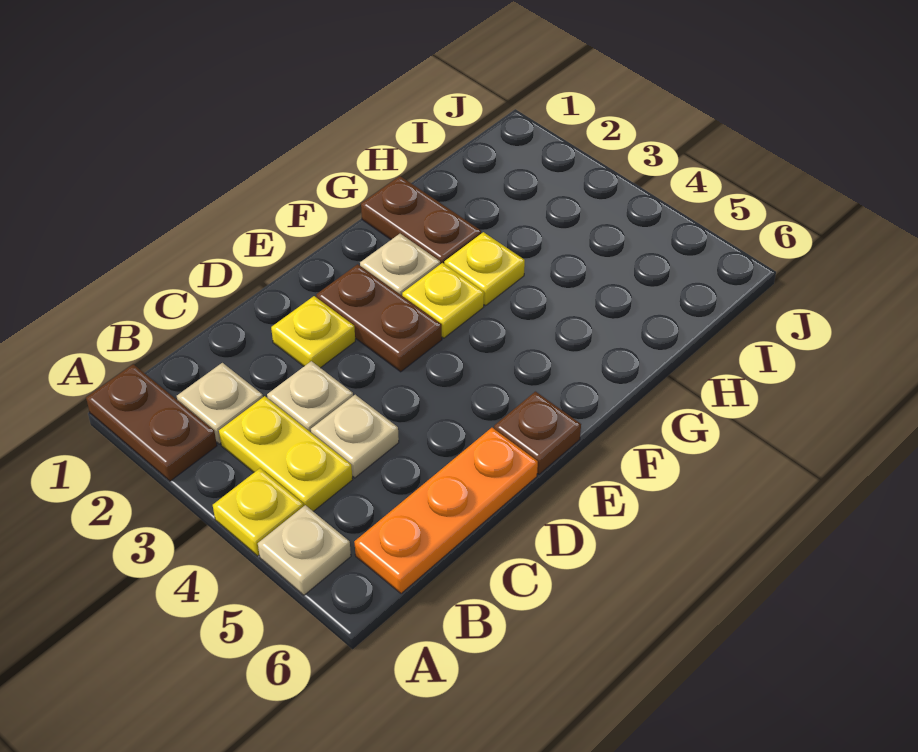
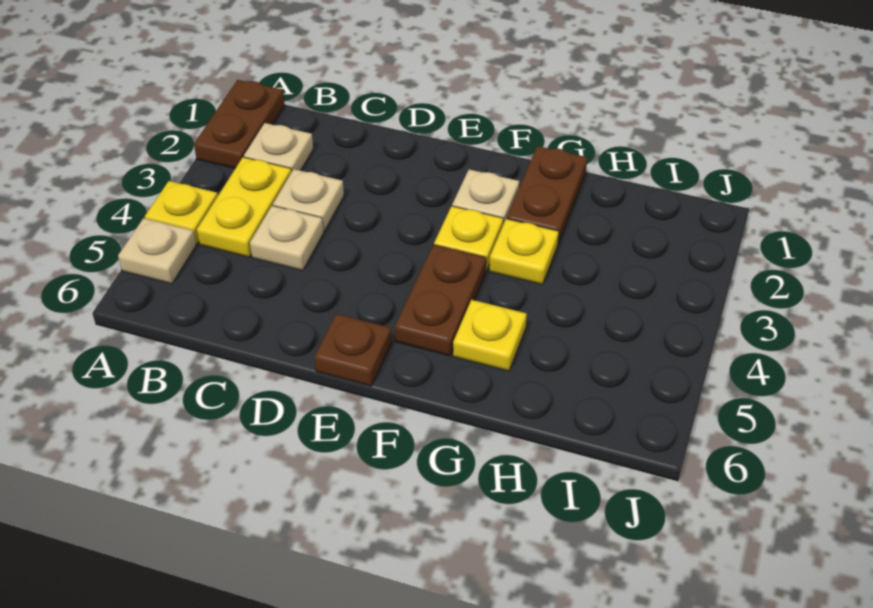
orange 1x3 plate [354,428,538,594] -> none
yellow 1x1 plate [271,296,355,368] -> yellow 1x1 plate moved to [453,300,527,371]
brown 1x2 plate [316,264,442,372] -> brown 1x2 plate moved to [395,245,486,356]

